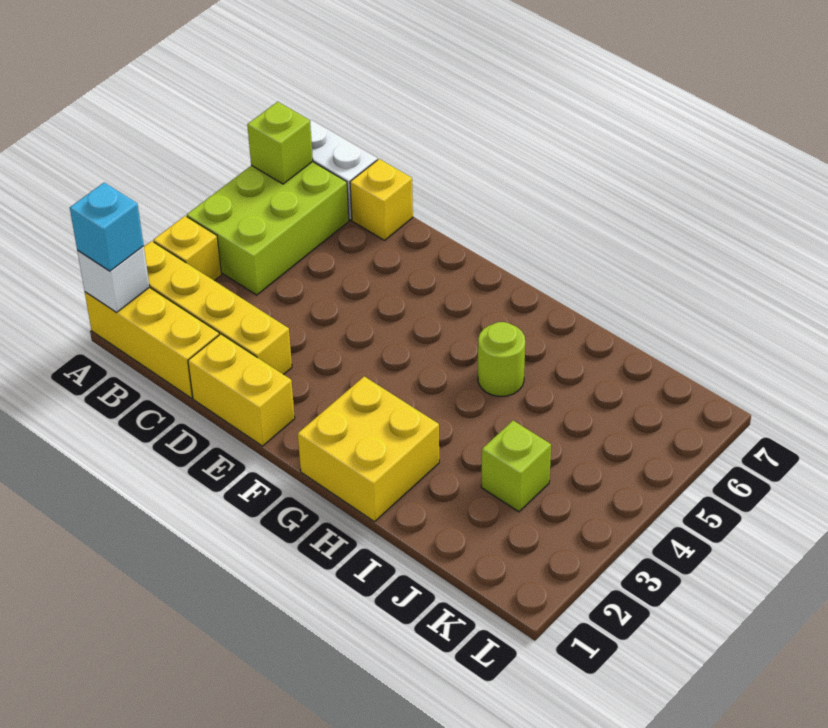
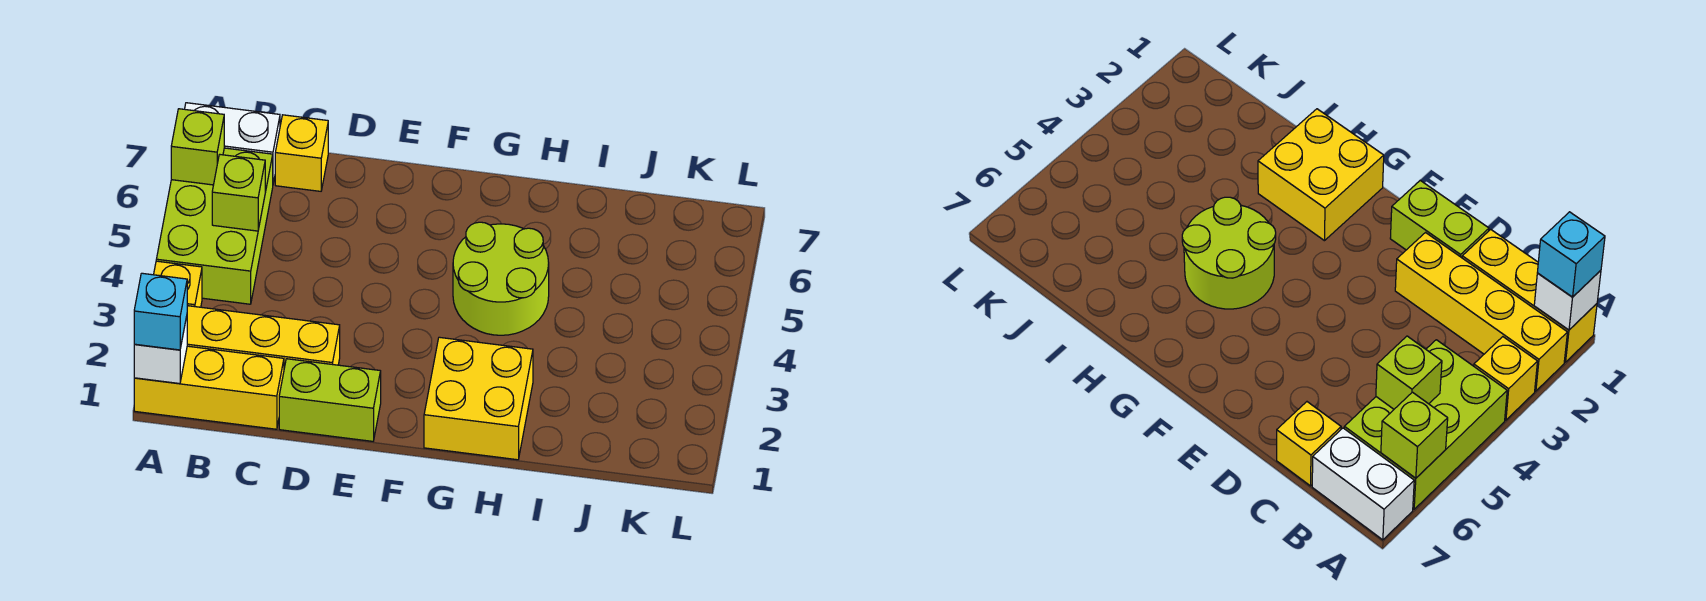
yellow 1x2 brick [188,334,295,446] -> lime 1x2 brick [279,359,381,441]
lime 1x1 round brick [478,322,525,397] -> lime 2x2 round brick [453,222,549,335]
lime 1x1 brick [481,421,551,512] -> lime 1x1 brick moved to [212,155,265,231]

